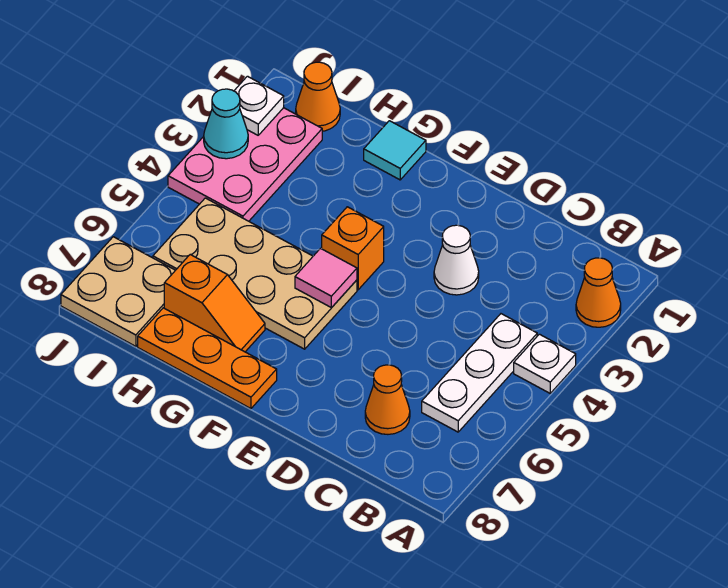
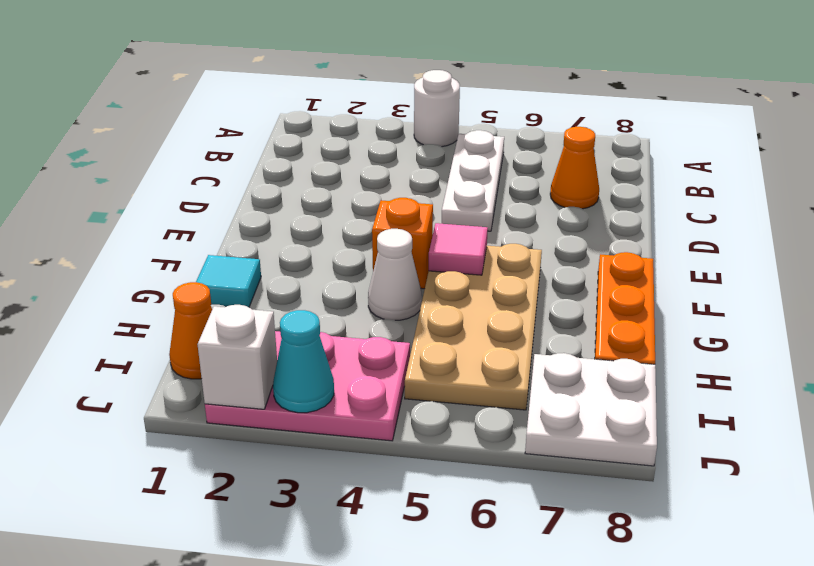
orange 1x1 cone [576,258,621,327] -> none
white 1x1 plate [514,334,576,393] -> white 1x1 round brick [414,70,460,147]
white 1x3 plate [422,314,537,432] -> white 1x3 plate turned to [442,130,504,231]
white 1x1 cone [434,225,479,295] -> white 1x1 cone moved to [368,229,422,320]
orange 1x2 slope [164,255,265,352] -> none
tan 2x2 plate [61,237,175,346] -> white 2x2 plate [525,353,657,466]
white 1x1 plate [234,76,284,135] -> white 1x1 brick [198,305,277,409]

